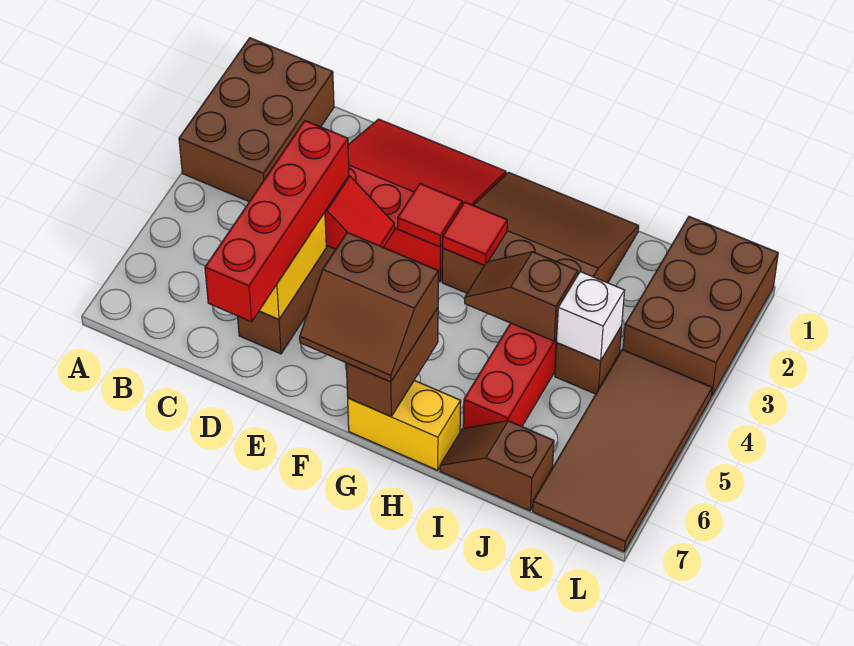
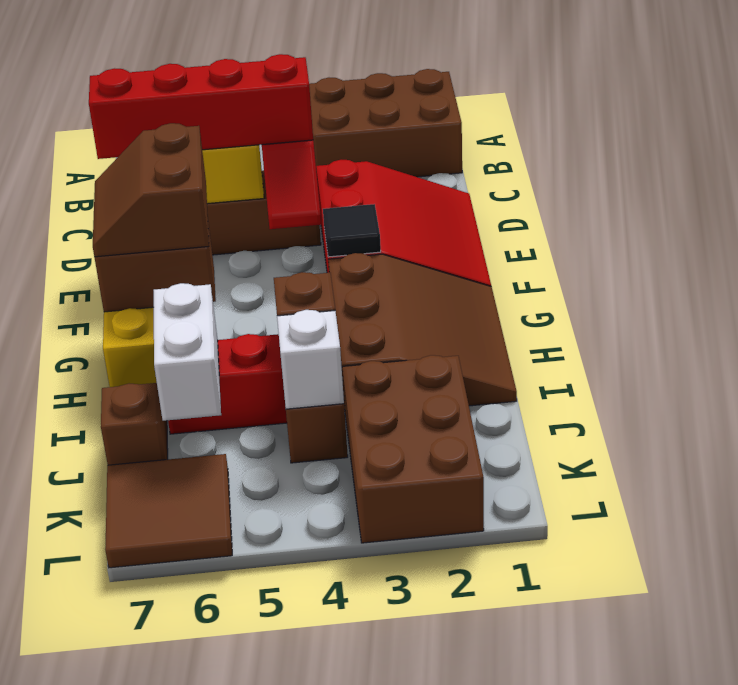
red 1x1 tile [398,184,462,247] -> black 1x1 tile [323,204,381,257]
red 1x1 tile [443,202,507,265] -> none
none -> white 1x2 brick [154,283,221,421]
brown 2x3 brick [623,217,778,396] -> brown 2x3 brick turned to [342,355,484,543]
brown 2x4 tile [533,350,712,552] -> brown 2x2 tile [105,454,232,568]

